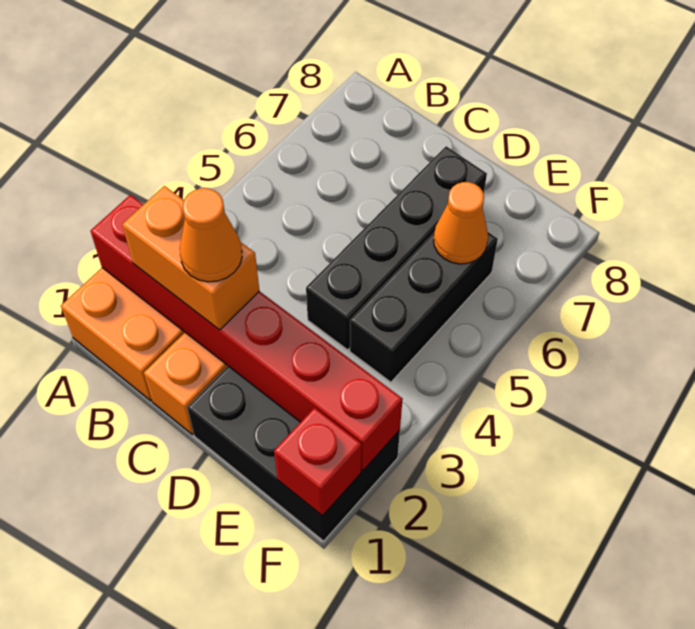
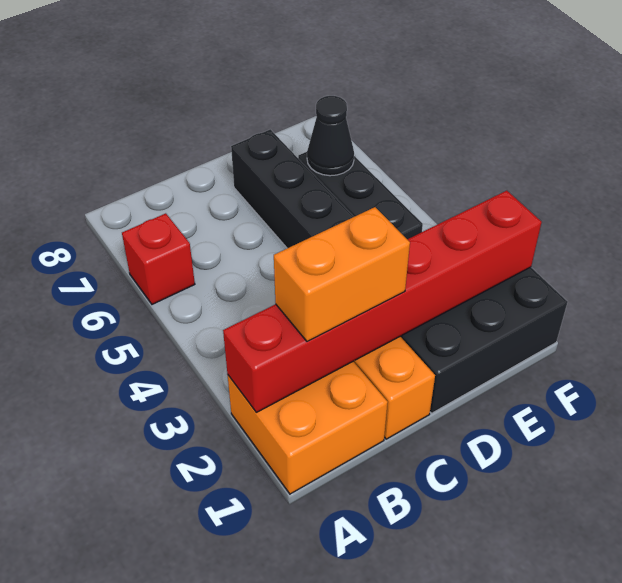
orange 1x1 cone [180,188,242,282] -> none
orange 1x1 cone [434,182,488,264] -> black 1x1 cone [307,96,354,176]
red 1x1 brick [274,408,362,516] -> red 1x1 brick moved to [122,213,195,304]

